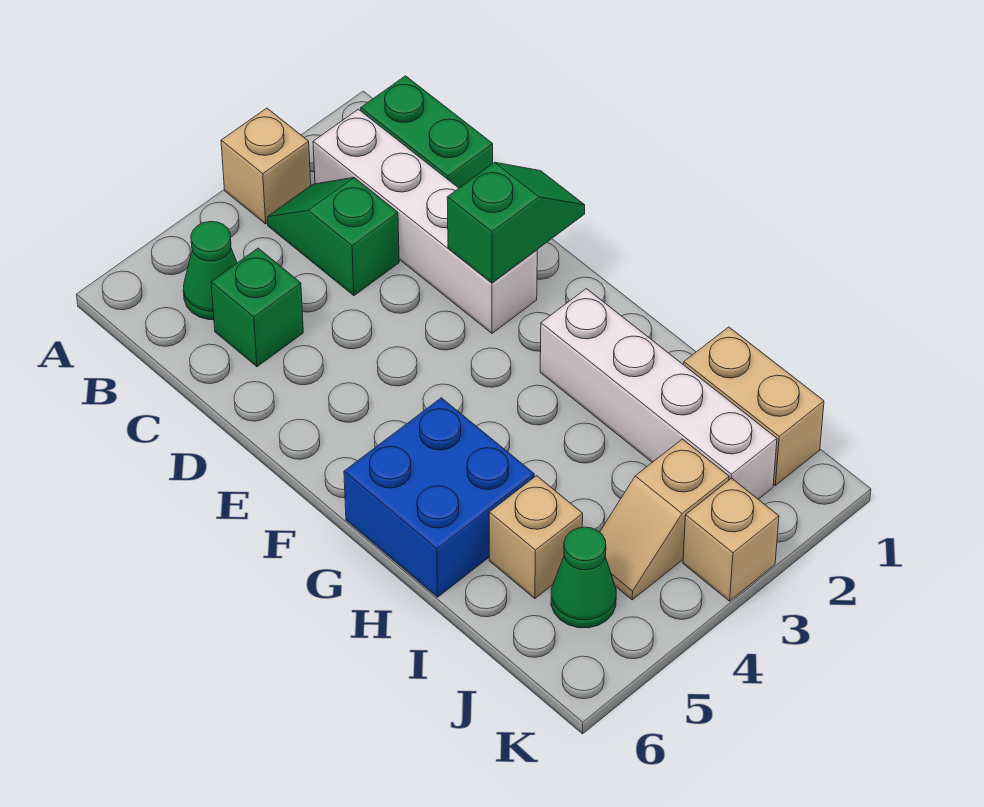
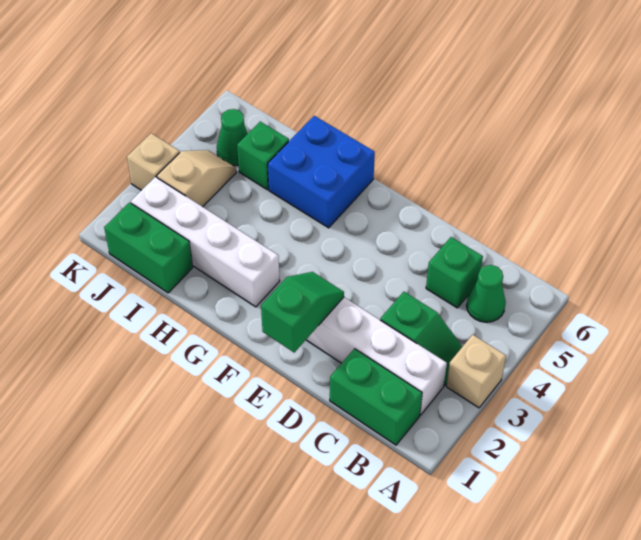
green 1x2 slope [447,162,585,283] -> green 1x2 slope turned to [261,272,344,352]
tan 1x2 brick [684,327,824,485] -> green 1x2 brick [104,203,193,293]
tan 1x1 brick [489,476,583,598] -> green 1x1 brick [237,122,289,190]

